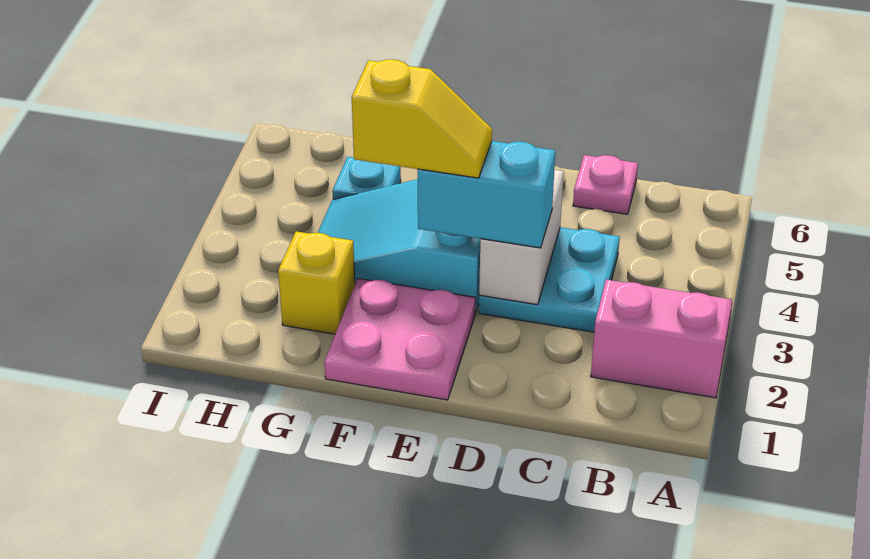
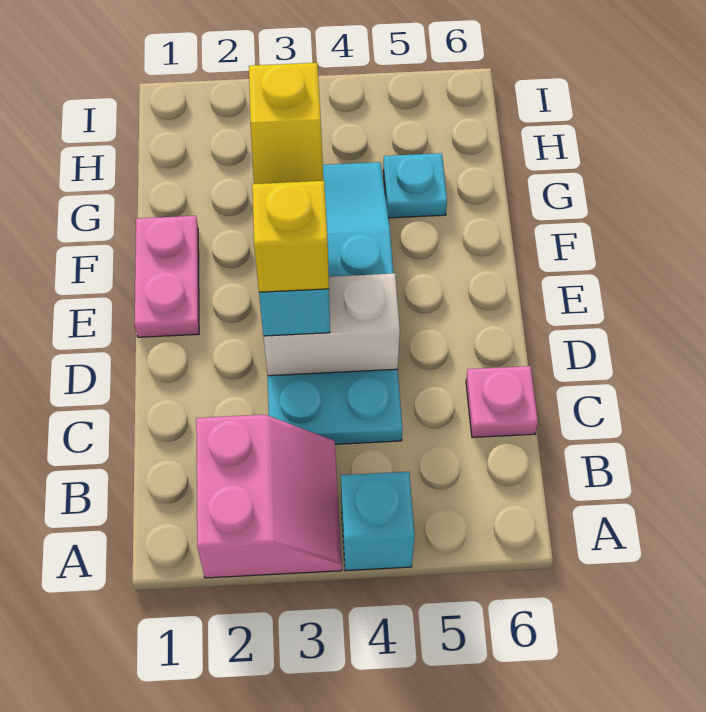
none -> cyan 1x1 brick [341,472,415,571]
pink 2x2 plate [324,278,476,400] -> pink 1x2 plate [134,216,199,337]
yellow 1x1 brick [278,231,355,334] -> yellow 1x1 brick moved to [252,181,329,292]

